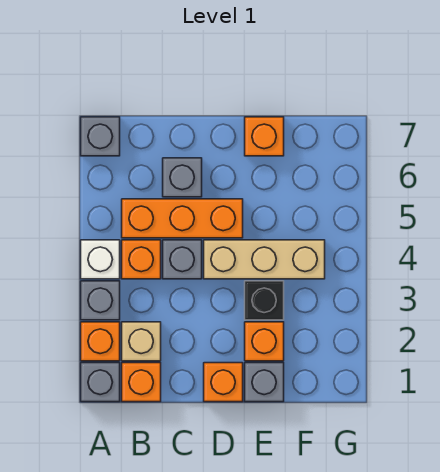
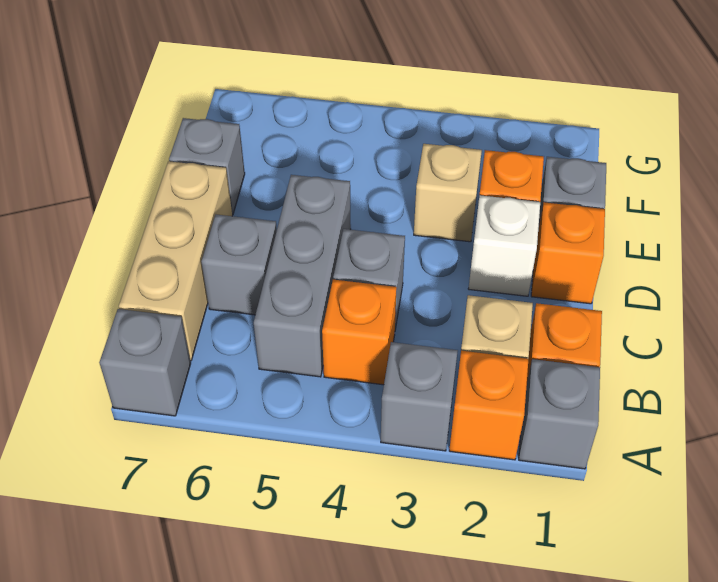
white 1x1 brick [81,240,120,279] -> white 1x1 brick moved to [468,195,540,296]
orange 1x3 brick [122,199,243,238] -> grey 1x3 brick [254,175,351,377]
tan 1x3 brick [204,240,325,279] -> tan 1x3 brick moved to [119,161,232,361]
black 1x1 brick [245,281,284,320] -> tan 1x1 brick [414,144,482,242]
orange 1x1 brick [245,117,284,156] -> grey 1x1 brick [169,118,245,215]

